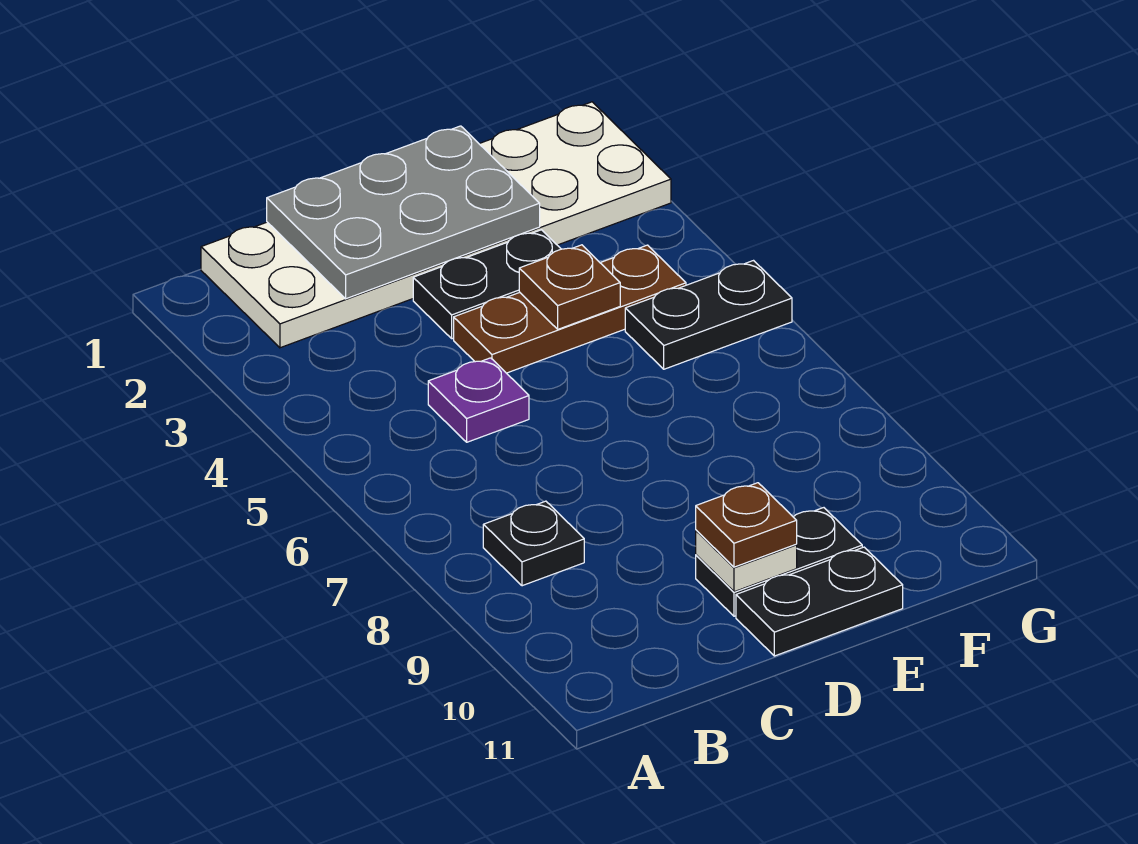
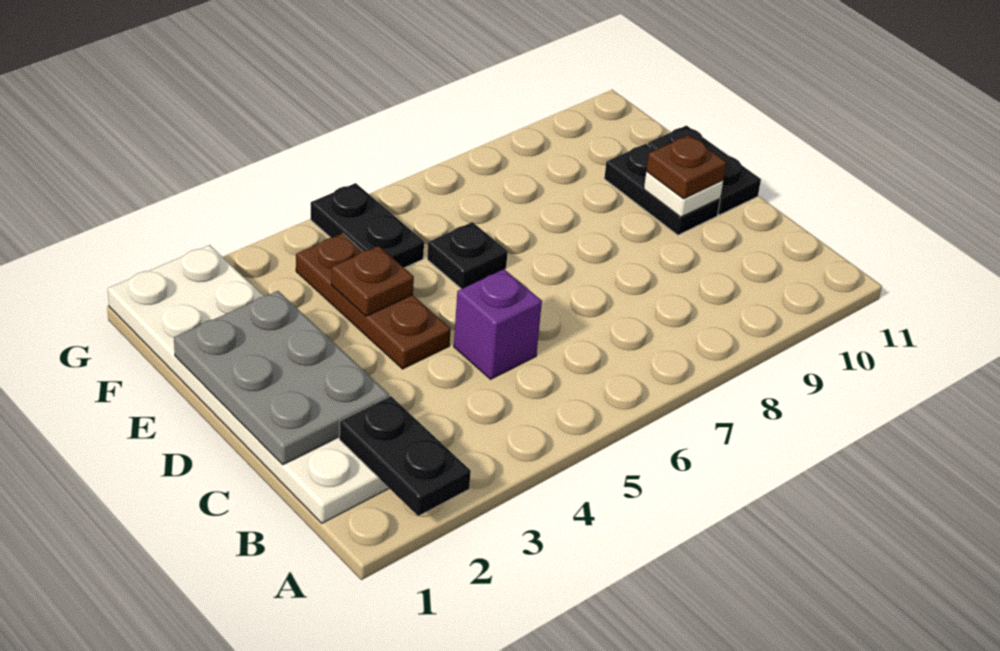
black 1x1 plate [483,501,584,586] -> black 1x1 plate moved to [427,222,508,289]
purple 1x1 plate [428,358,529,442] -> purple 1x1 brick [454,269,542,379]
black 1x2 plate [413,230,561,339] -> black 1x2 plate moved to [339,396,471,516]

